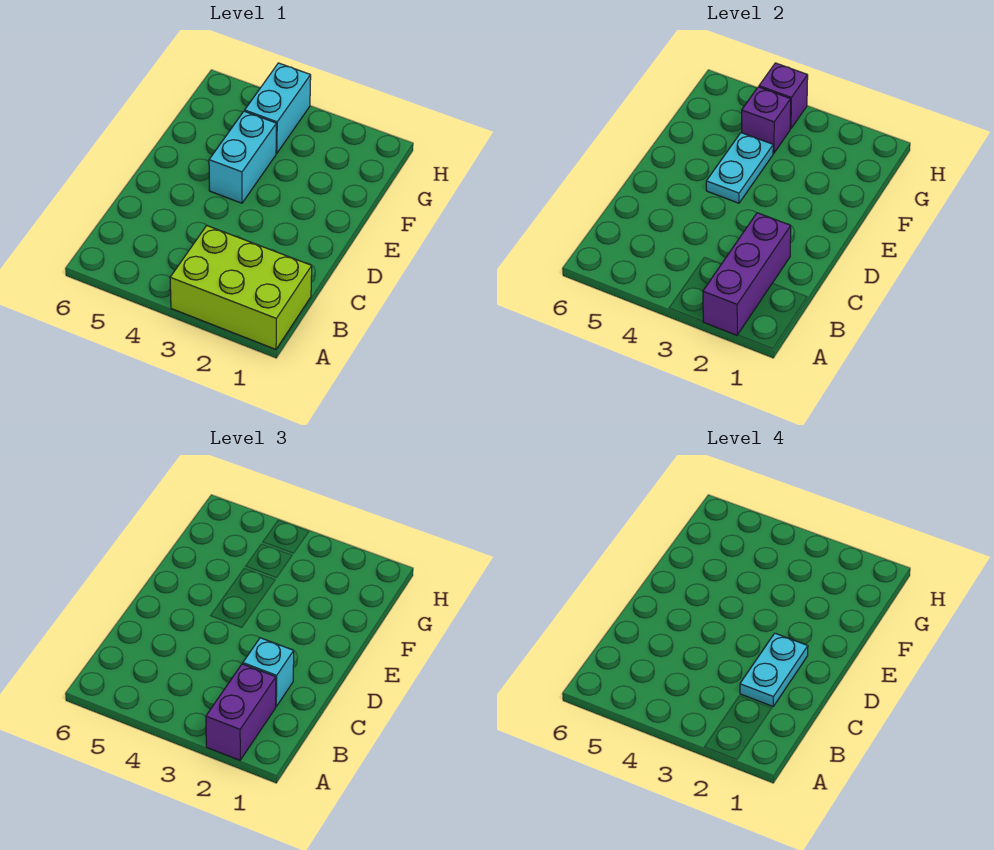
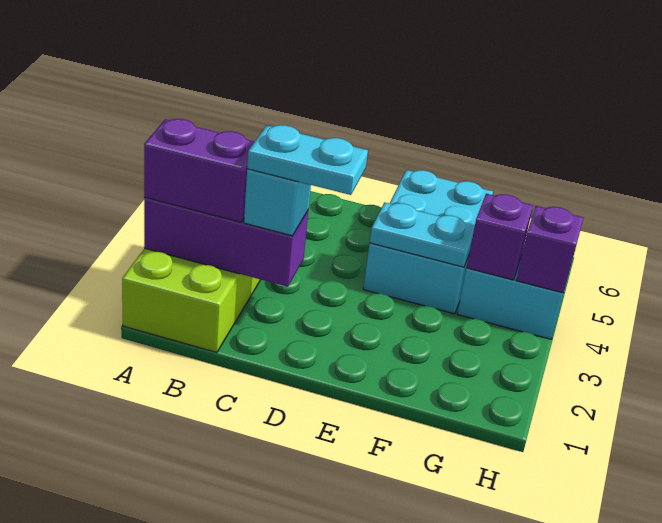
cyan 1x2 brick [209,111,276,203] -> cyan 2x3 brick [363,170,493,314]

